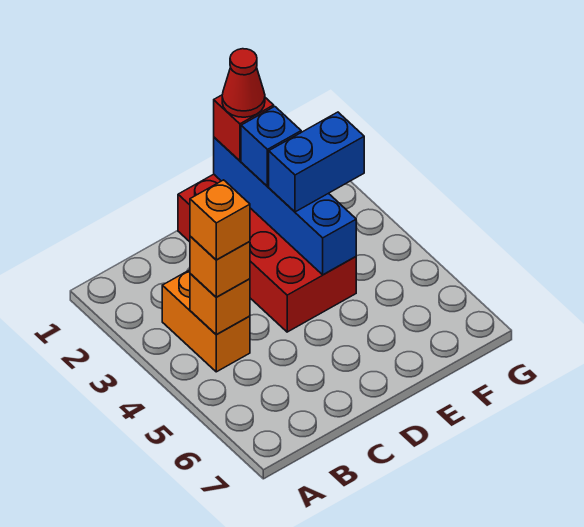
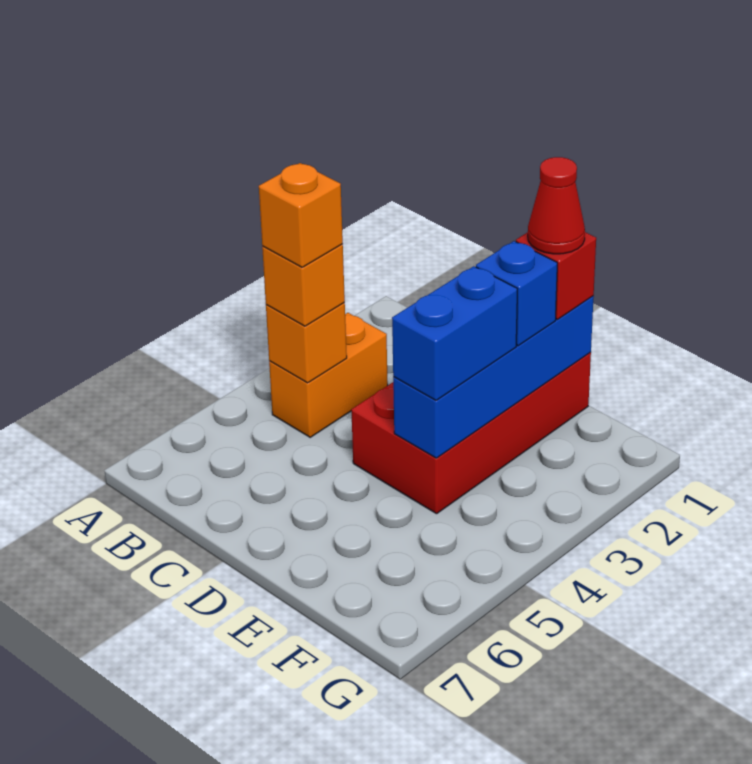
blue 1x2 brick [269,112,364,212] -> blue 1x2 brick turned to [392,266,517,400]

